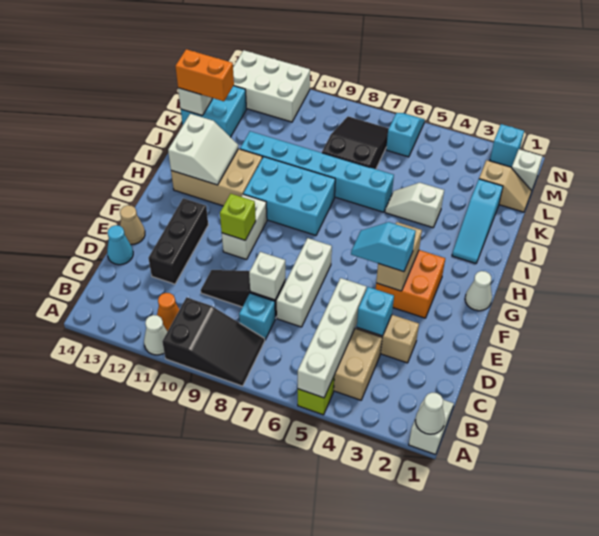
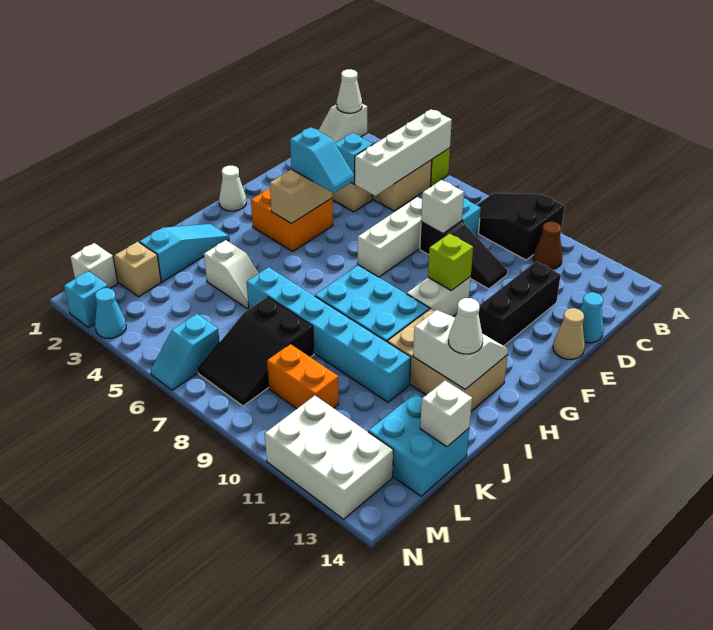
white 1x1 cone [144,315,167,355] -> white 1x1 cone moved to [448,298,483,354]
orange 1x1 cone [157,293,180,331] -> brown 1x1 cone [533,222,562,269]
white 2x2 slope [168,114,238,185] -> white 2x2 slope turned to [413,310,508,389]
orange 1x2 brick [175,49,234,101] -> orange 1x2 brick moved to [267,344,339,409]
none -> cyan 1x1 cone [95,288,126,338]

